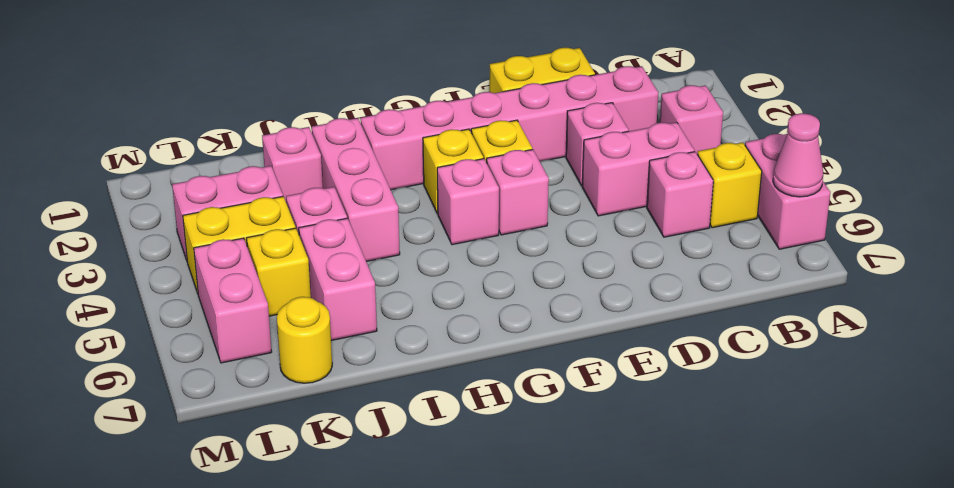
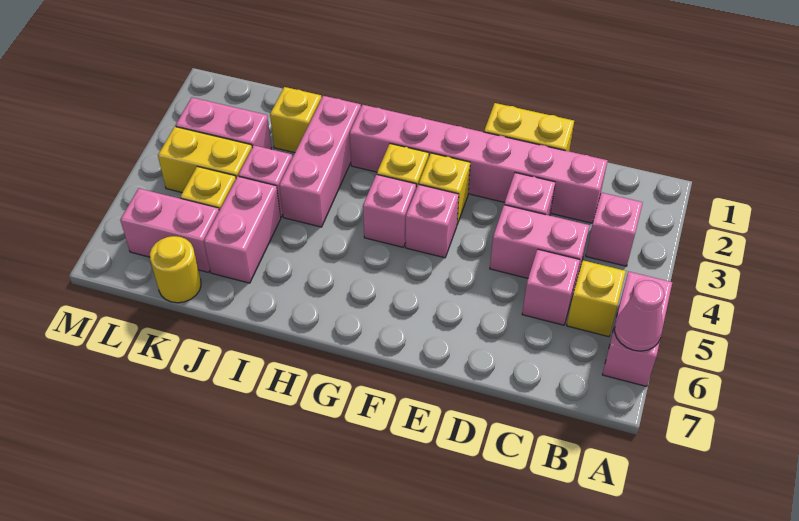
pink 1x1 brick [262,127,323,201] -> yellow 1x1 brick [270,87,321,153]
pink 1x2 brick [194,238,272,363] -> pink 1x2 brick turned to [120,188,219,272]

